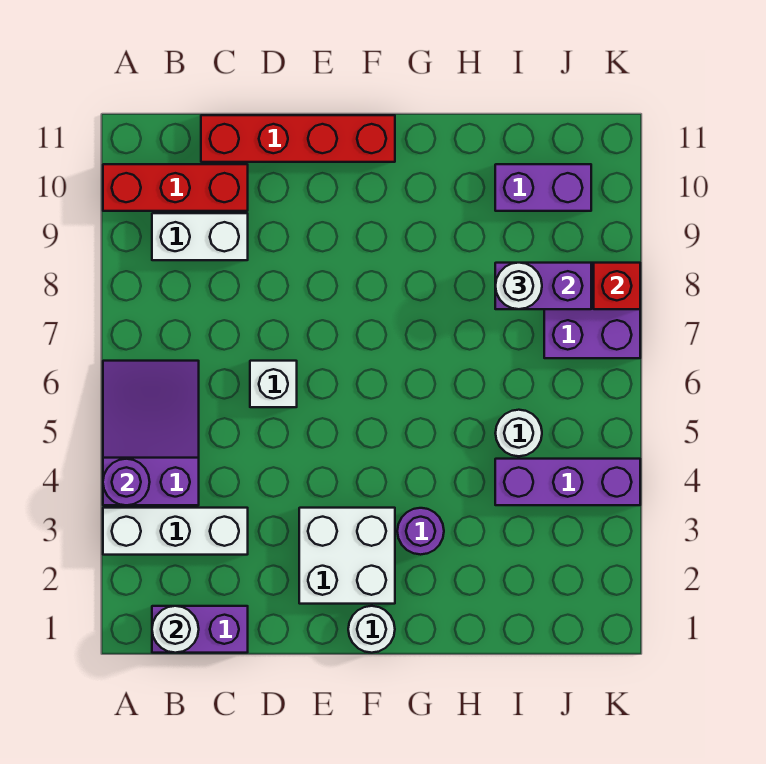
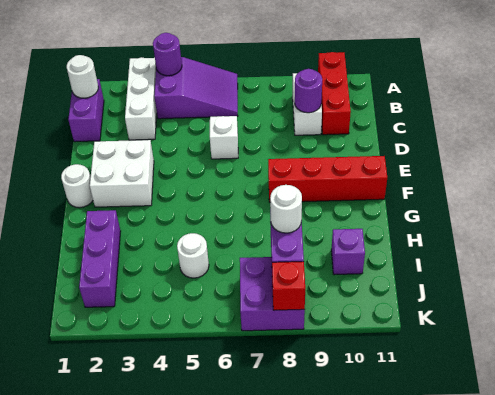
red 1x4 brick [201,115,395,162] -> red 1x4 brick turned to [268,156,387,202]
purple 1x1 round brick [397,508,444,555] -> purple 1x1 round brick moved to [295,69,322,113]
purple 1x3 brick [495,459,640,505] -> purple 1x3 brick moved to [79,210,121,307]
purple 1x2 brick [495,164,591,211] -> purple 1x1 brick [331,229,365,274]

